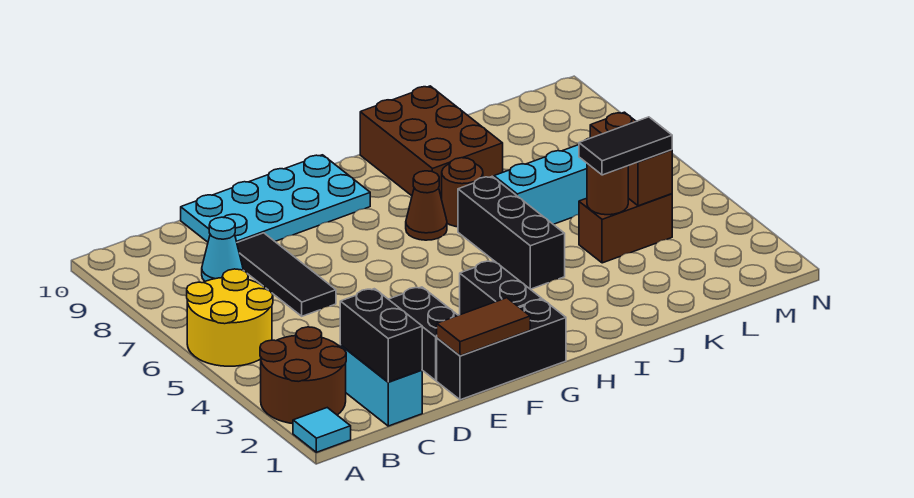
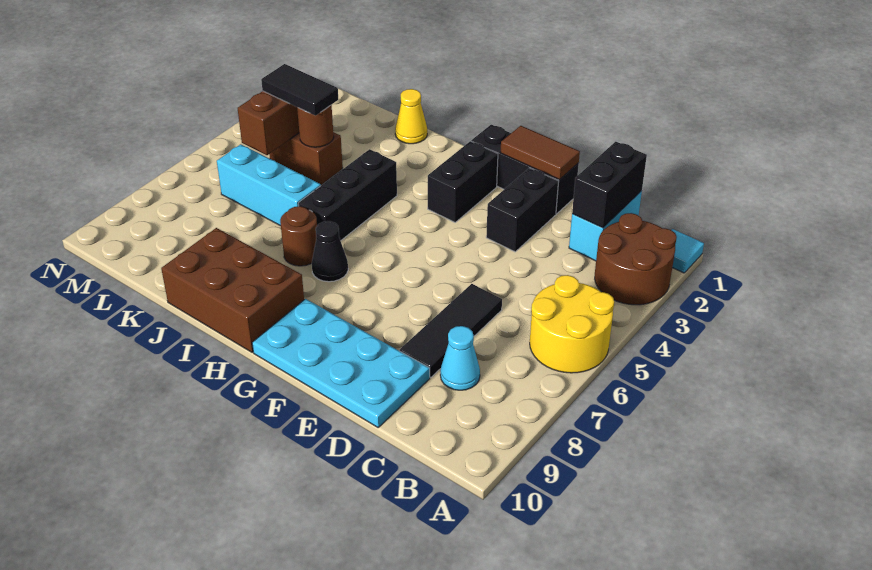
brown 1x1 cone [406,171,447,240] -> black 1x1 cone [312,221,348,282]
brown 2x3 brick [360,86,503,199] -> brown 2x3 brick turned to [161,228,304,352]
none -> yellow 1x1 cone [395,89,427,144]

